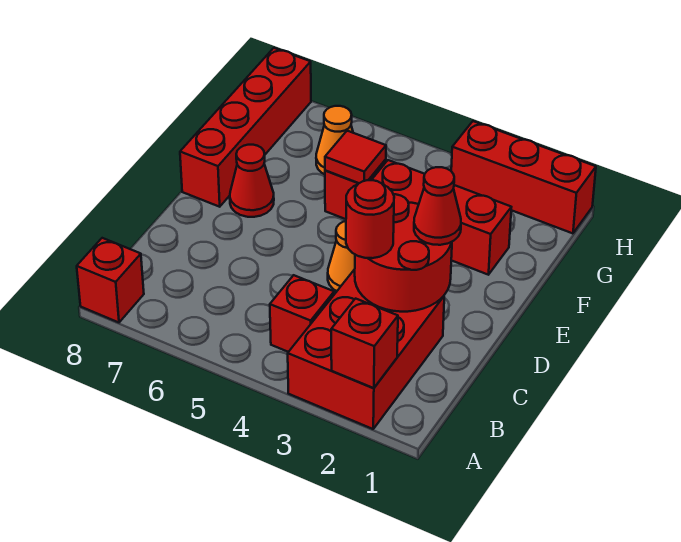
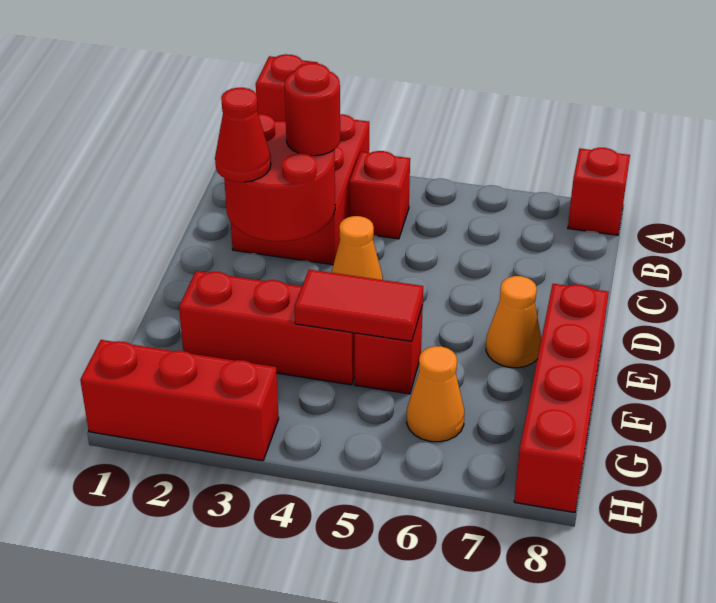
red 1x1 cone [230,145,274,217] -> orange 1x1 cone [486,276,541,368]
red 1x1 tile [325,131,386,183] -> red 1x2 tile [295,270,423,341]

